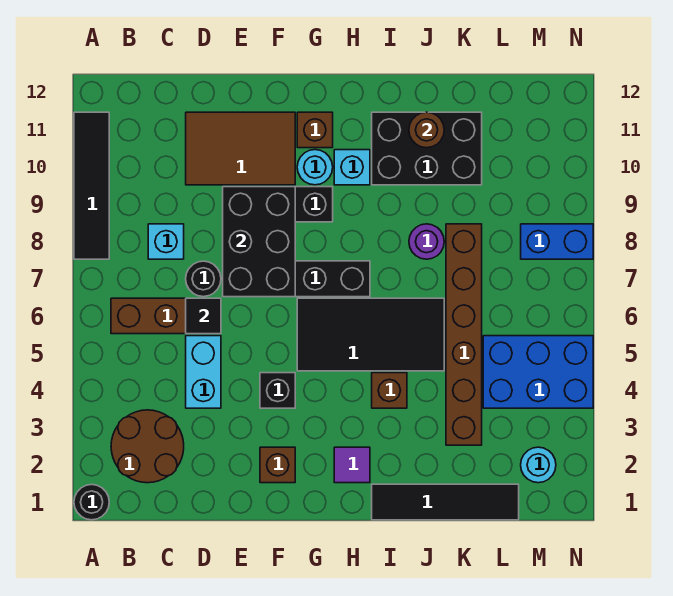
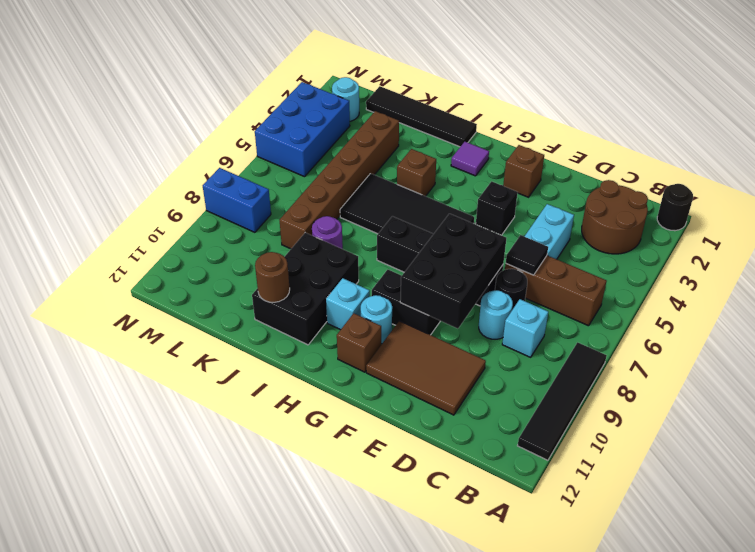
none -> cyan 1x1 round brick [479,290,513,339]
black 2x3 brick [372,112,482,185] -> black 2x3 brick turned to [252,233,359,345]
blue 2x3 brick [483,336,593,408] -> blue 2x3 brick turned to [255,82,350,177]

